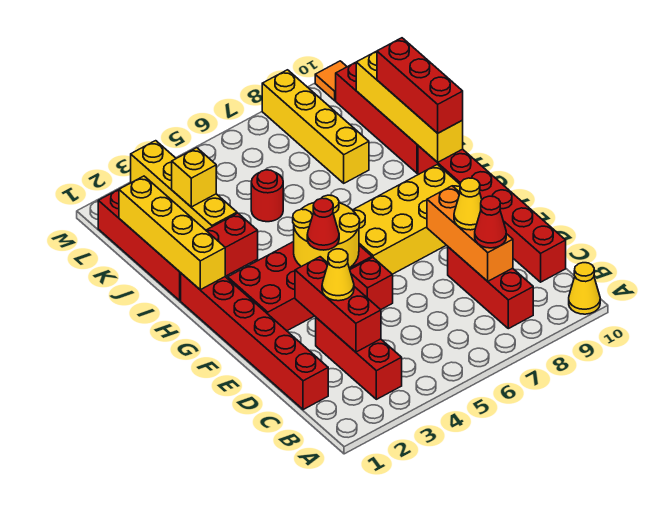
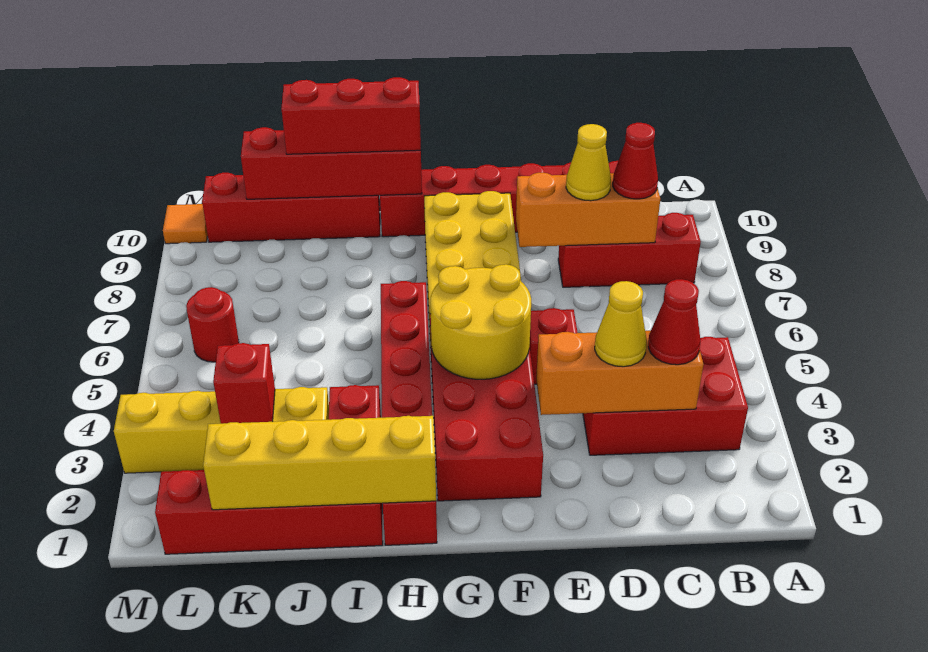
yellow 1x1 cone [569,263,600,314] -> none
red 1x3 brick [316,318,402,399] -> red 2x3 brick [583,337,748,455]
red 1x6 brick [181,273,328,410] -> red 1x6 brick turned to [381,281,437,545]
red 1x3 brick [295,257,381,352] -> orange 1x3 brick [536,331,703,415]
red 1x1 cone [307,198,339,250] -> red 1x1 cone moved to [648,279,700,365]
yellow 1x4 brick [356,51,463,162] -> red 1x4 brick [241,127,422,199]
red 1x1 round brick [251,170,283,222] -> red 1x1 round brick moved to [186,287,239,362]
yellow 1x4 brick [262,70,369,183] -> none
yellow 1x1 brick [172,148,216,207] -> red 1x1 brick [213,343,275,424]

